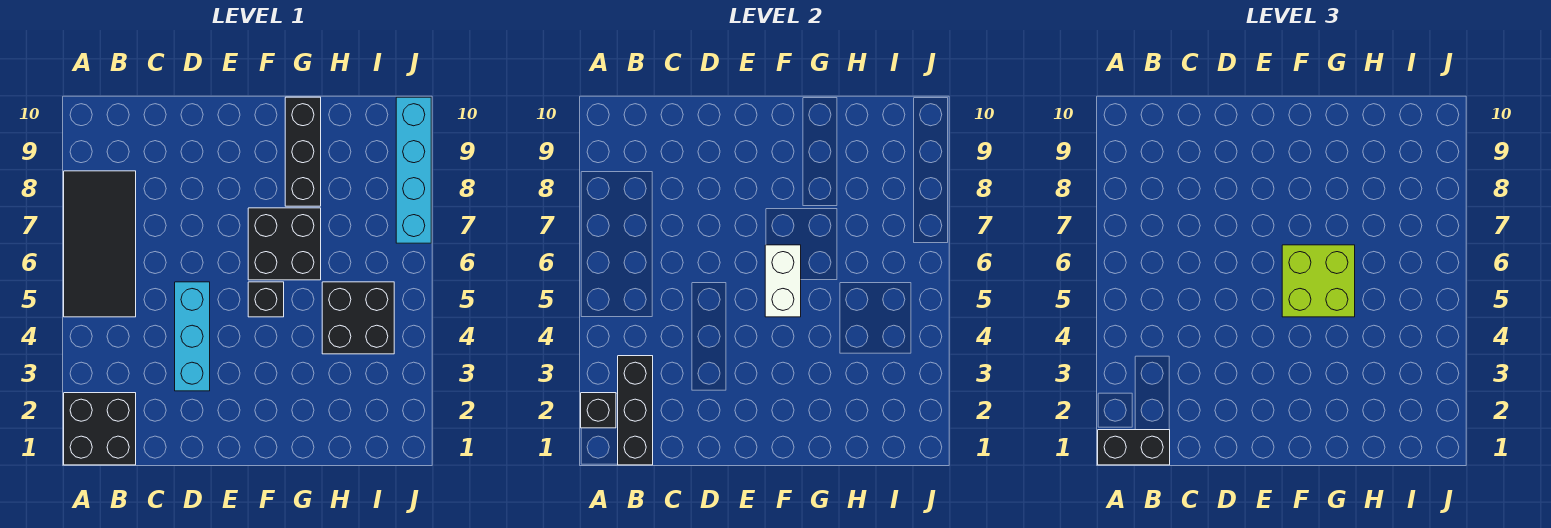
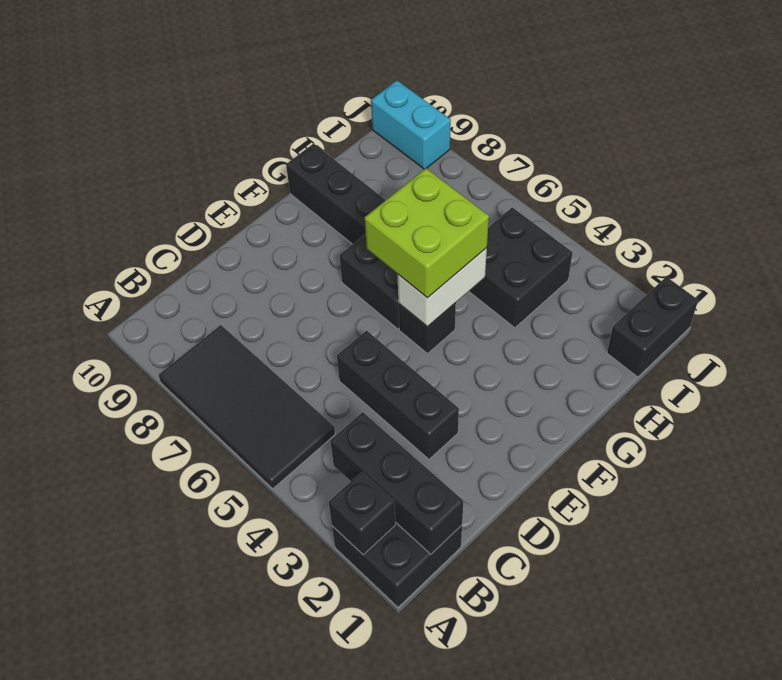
black 1x2 brick [1098,430,1170,465] -> black 1x2 brick moved to [607,277,698,377]
cyan 1x3 brick [175,282,210,391] -> black 1x3 brick [337,331,459,459]
white 1x2 brick [765,245,801,317] -> white 1x2 brick turned to [397,248,487,327]
cyan 1x4 brick [396,97,431,243] -> cyan 1x2 brick [371,80,451,169]

